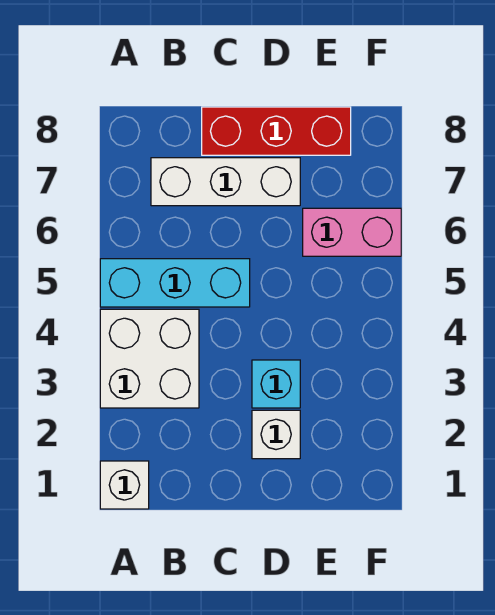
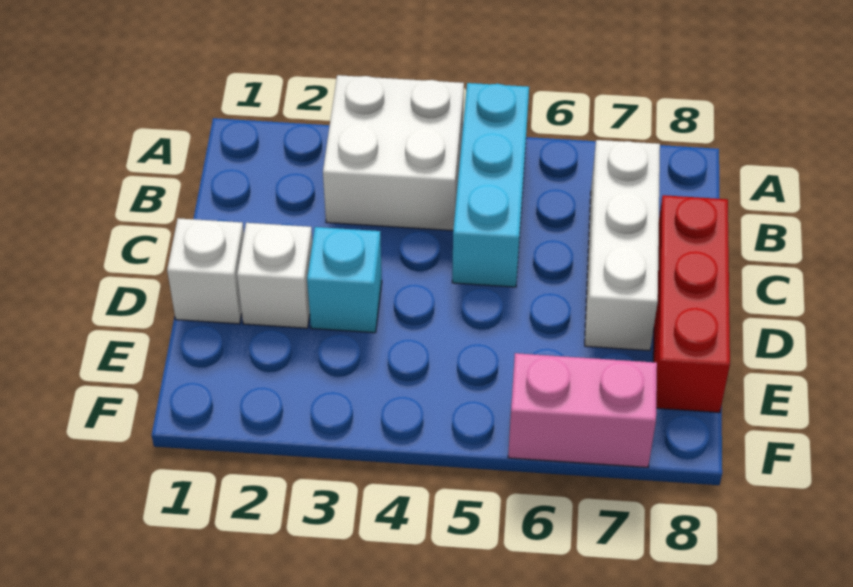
white 1x1 brick [100,461,149,509] -> white 1x1 brick moved to [167,218,244,324]
pink 1x2 brick [303,208,401,256] -> pink 1x2 brick turned to [508,353,657,467]

